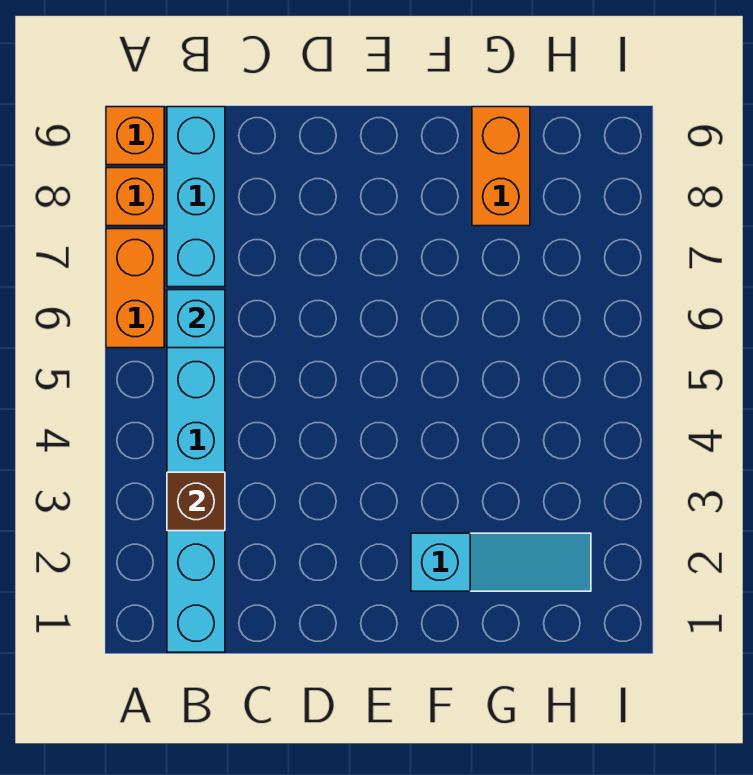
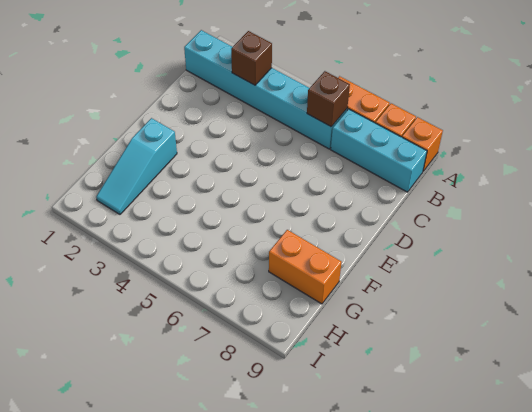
cyan 1x1 brick [167,290,225,348] -> brown 1x1 brick [307,71,350,127]

